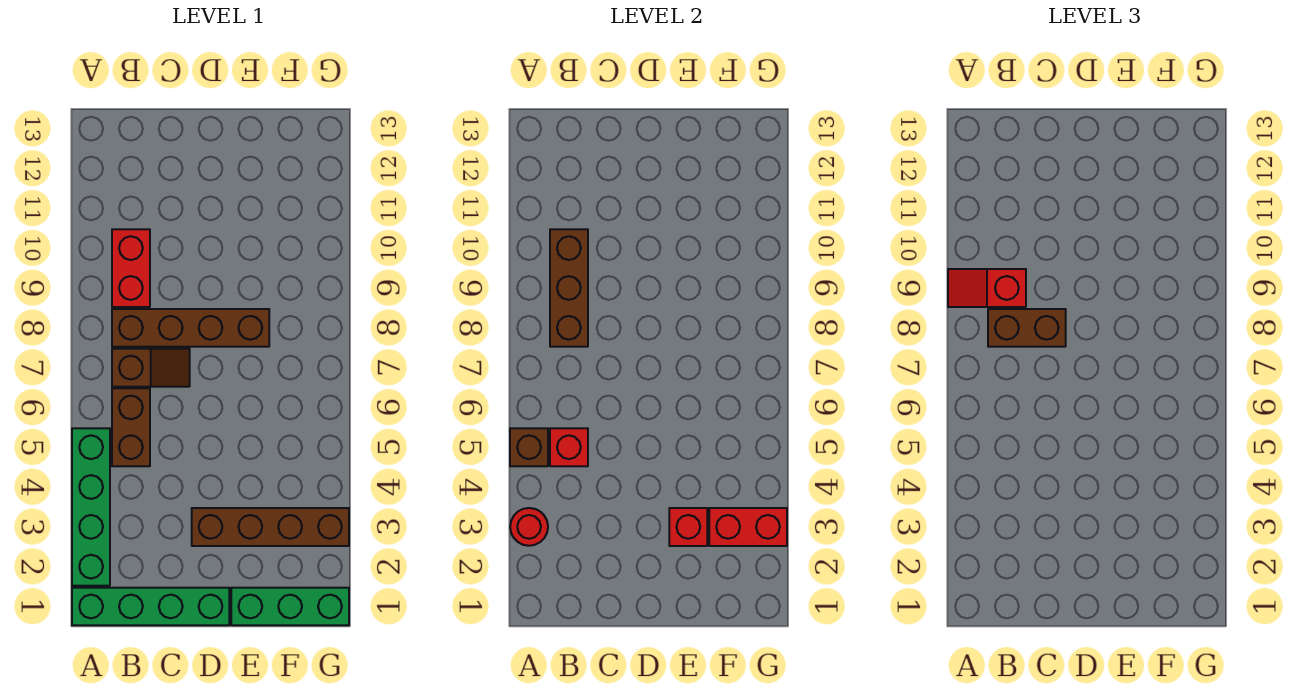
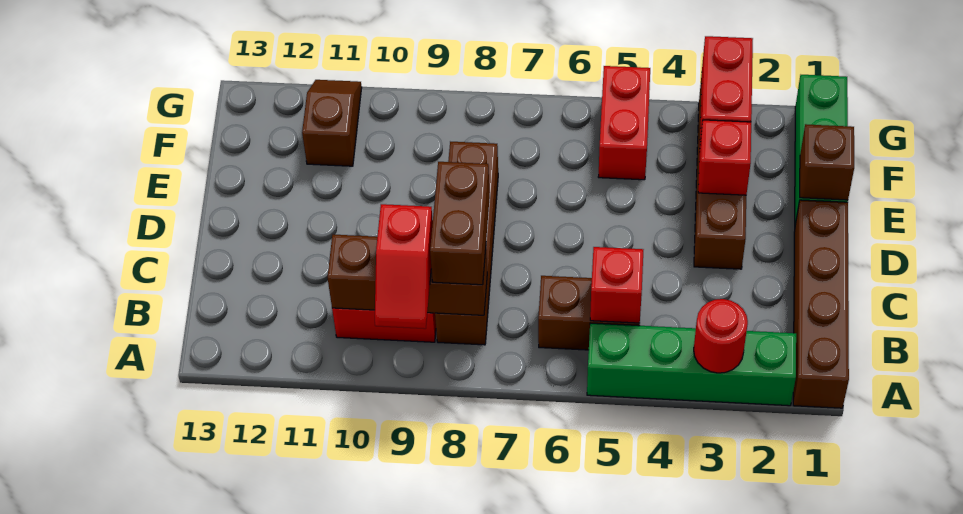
green 1x4 brick [72,588,229,625] -> brown 1x4 brick [793,200,849,408]
brown 1x1 brick [510,428,548,466] -> brown 1x1 brick moved to [800,124,854,200]
brown 1x2 slope [112,349,190,387] -> brown 1x2 slope moved to [302,80,362,166]
none -> red 1x2 brick [598,66,650,180]

